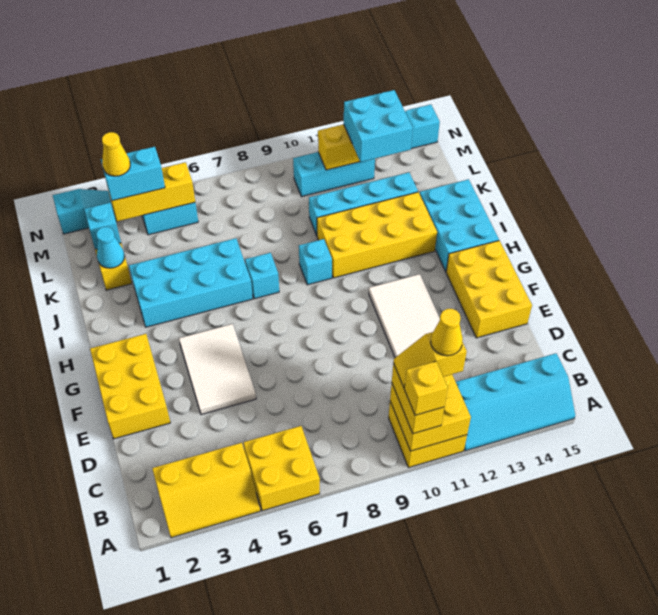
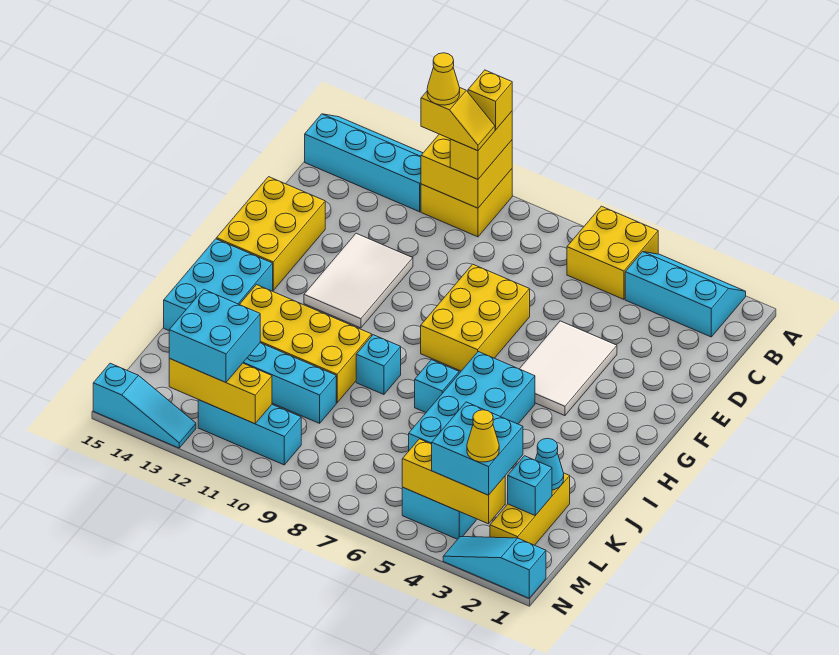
yellow 2x3 slope [152,443,260,538] -> cyan 2x3 slope [625,252,746,337]
yellow 2x3 brick [90,334,170,439] -> yellow 2x3 brick moved to [421,264,530,371]
cyan 2x4 brick [129,238,253,327] -> cyan 2x4 brick turned to [409,352,535,450]
cyan 1x2 brick [101,147,165,201] -> cyan 2x2 brick [432,402,523,495]

